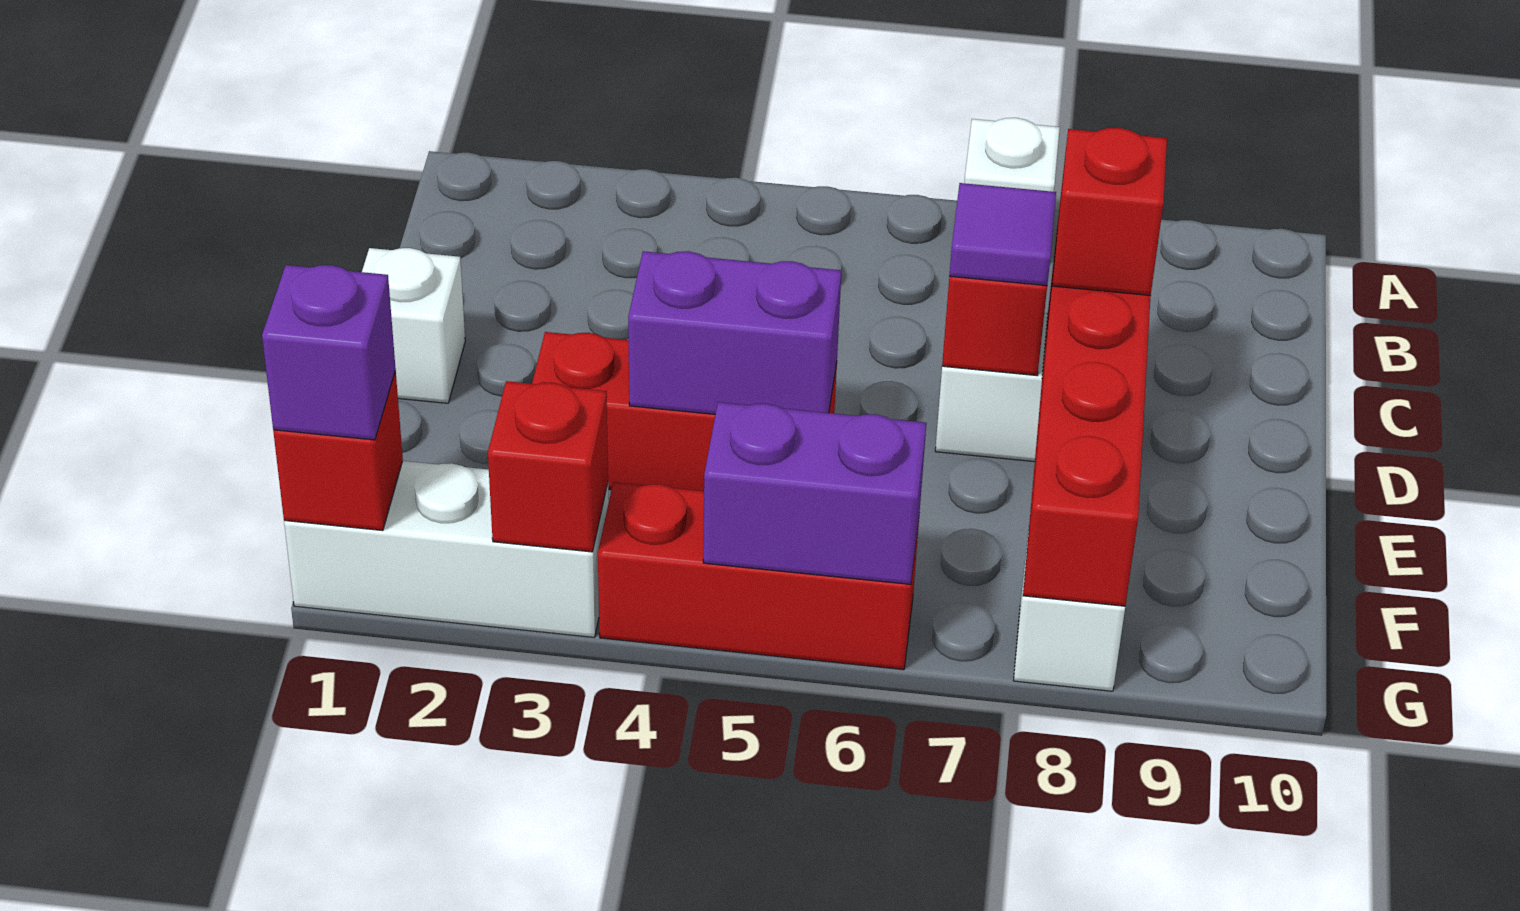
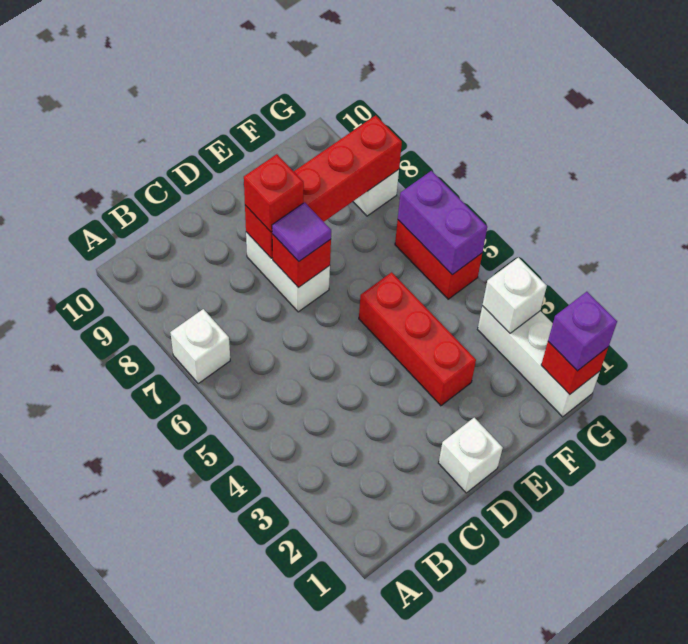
purple 1x2 brick [628,251,841,414] -> none
red 1x1 brick [488,381,608,552] -> white 1x1 brick [482,257,547,333]
red 1x3 brick [598,482,919,670] -> red 1x2 brick [395,220,482,299]

